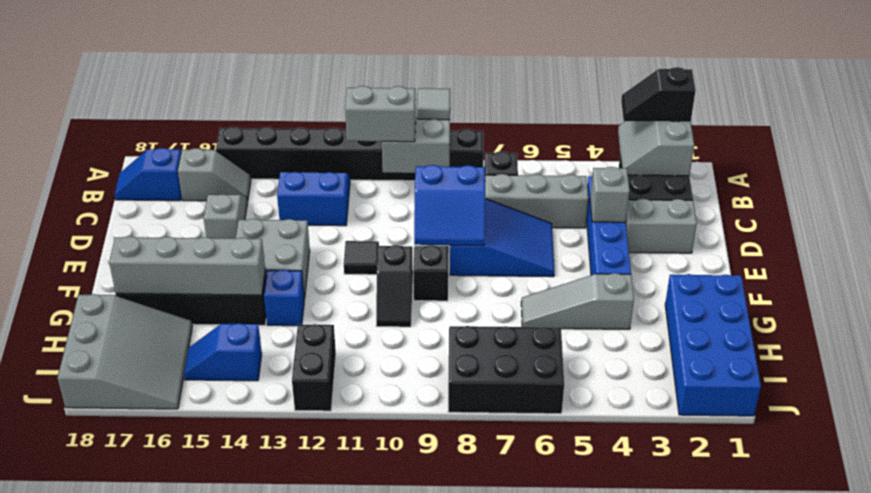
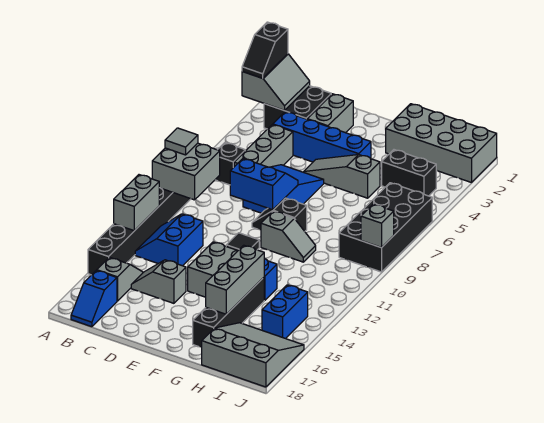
grey 2x2 slope [618,121,694,176] -> grey 2x2 slope turned to [242,54,310,110]
grey 1x2 brick [345,86,416,142] -> grey 1x2 brick moved to [114,175,159,231]
grey 1x1 brick [590,167,629,222] -> grey 1x1 brick moved to [361,204,394,248]
blue 2x2 slope [414,165,485,246] -> blue 2x2 slope turned to [230,159,298,210]
black 1x2 slope [376,245,413,327] -> grey 1x2 slope [261,211,316,262]
blue 2x4 brick [665,274,761,416] -> grey 2x4 brick [386,104,497,183]
grey 1x3 slope [521,273,634,329] -> grey 1x3 slope turned to [304,155,380,198]
grey 1x4 brick [109,236,265,295] -> grey 1x3 brick [206,245,264,314]
black 2x3 brick [448,326,564,414] -> black 2x4 brick [339,183,432,272]
black 1x2 brick [292,324,336,411] -> black 1x2 brick moved to [382,150,436,196]
blue 1x2 slope [184,323,262,381] -> blue 1x2 brick [262,285,308,339]

